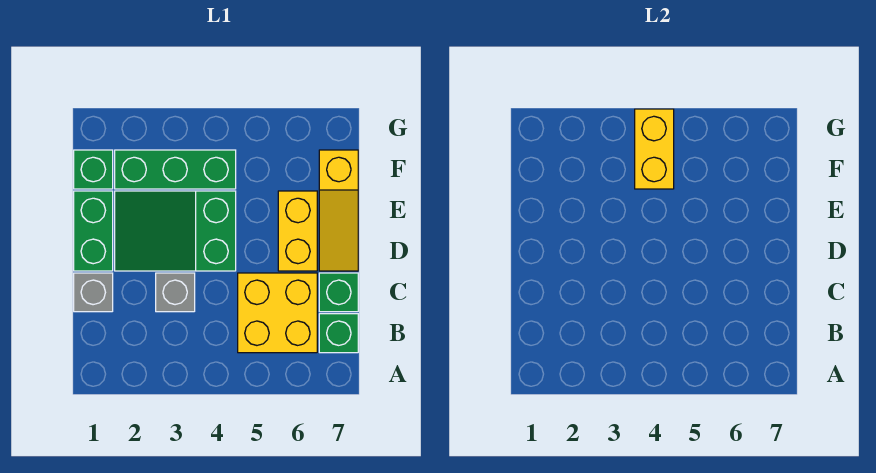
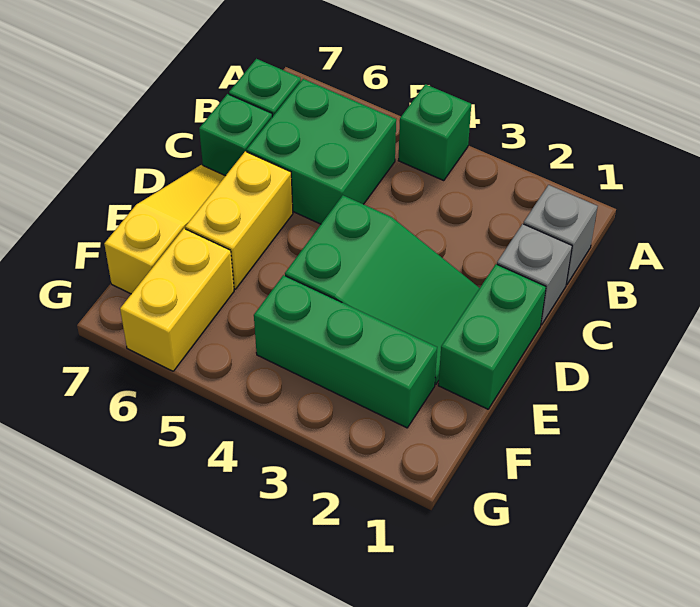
yellow 2x2 brick [238,273,317,353] -> green 2x2 brick [247,79,396,224]
grey 1x1 brick [156,273,195,312] -> grey 1x1 brick moved to [524,185,598,285]
green 1x1 brick [74,150,113,189] -> green 1x1 brick moved to [398,84,471,181]
yellow 1x2 brick [635,109,674,189] -> yellow 1x2 brick moved to [120,229,234,371]

